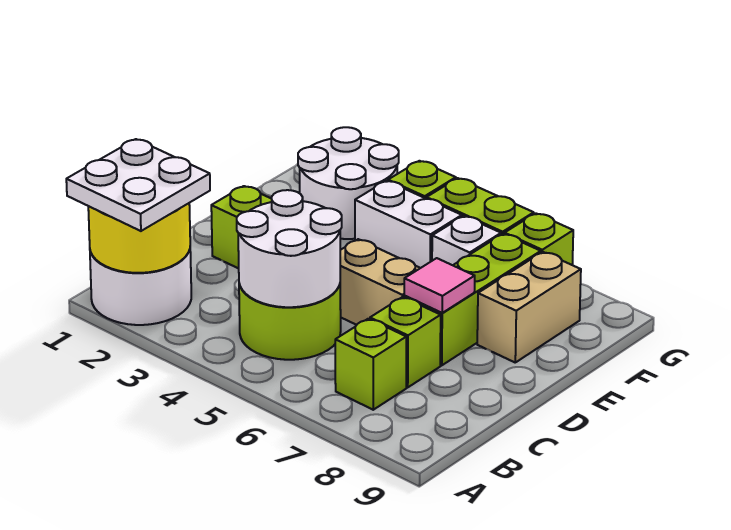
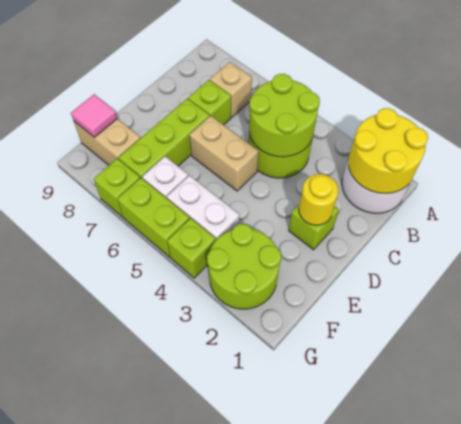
white 2x2 plate [66,139,210,231] -> none
white 2x2 round brick [237,190,342,307] -> lime 2x2 round brick [249,74,320,157]
lime 1x1 brick [335,319,406,410] -> tan 1x1 brick [210,62,252,117]
none -> yellow 1x1 round brick [299,174,339,225]
pink 1x1 tile [404,258,475,313] -> pink 1x1 tile moved to [71,94,117,138]
tan 1x2 brick [477,252,581,362] -> tan 1x2 brick turned to [74,119,141,165]
white 2x2 round brick [298,127,399,239] -> lime 2x2 round brick [207,224,281,309]

